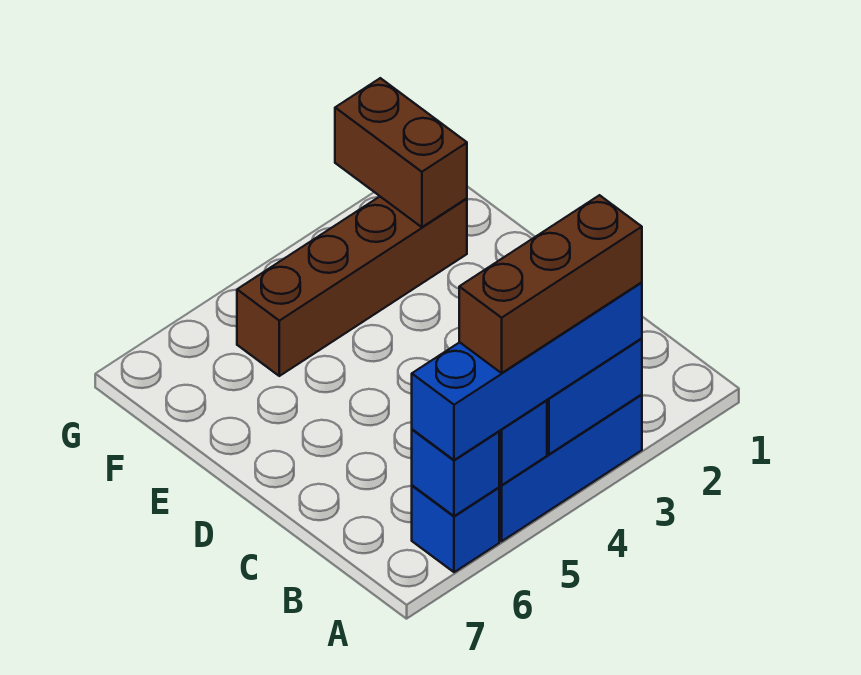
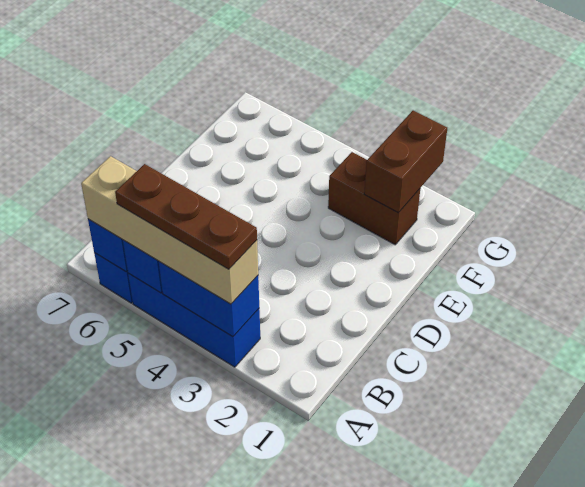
blue 1x4 brick [412,282,642,460] -> tan 1x4 brick [81,156,258,304]
brown 1x3 brick [459,195,642,373] -> brown 1x3 plate [115,164,257,269]
brown 1x4 brick [237,197,467,376] -> brown 1x2 brick [328,152,420,245]

